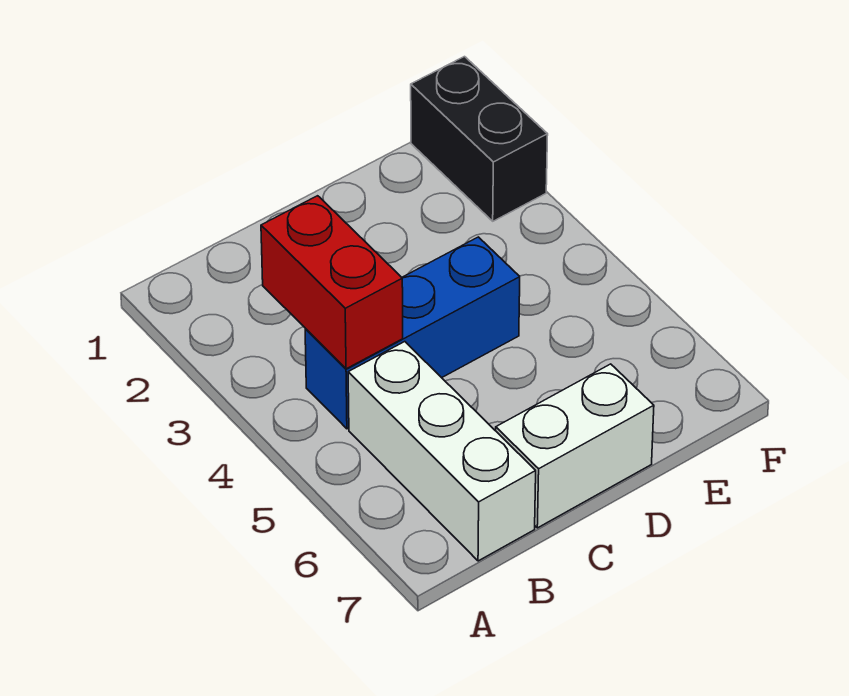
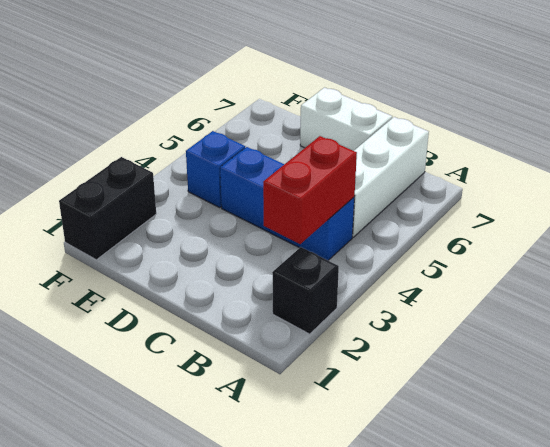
none -> black 1x1 brick [272,247,339,334]
none -> blue 1x1 brick [186,131,245,208]

